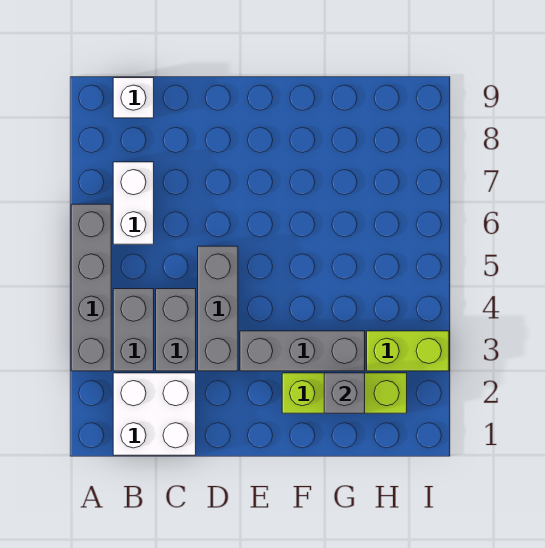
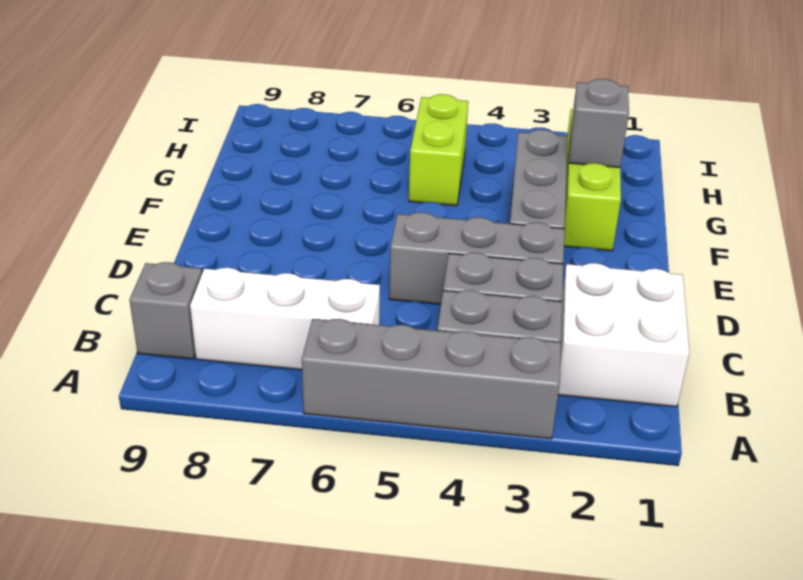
white 1x2 brick [113,162,154,244] -> white 1x3 brick [190,268,380,370]
white 1x1 brick [113,78,154,118] -> grey 1x1 brick [130,262,202,359]
lime 1x2 brick [367,331,449,371] -> lime 1x2 brick moved to [409,94,468,206]

